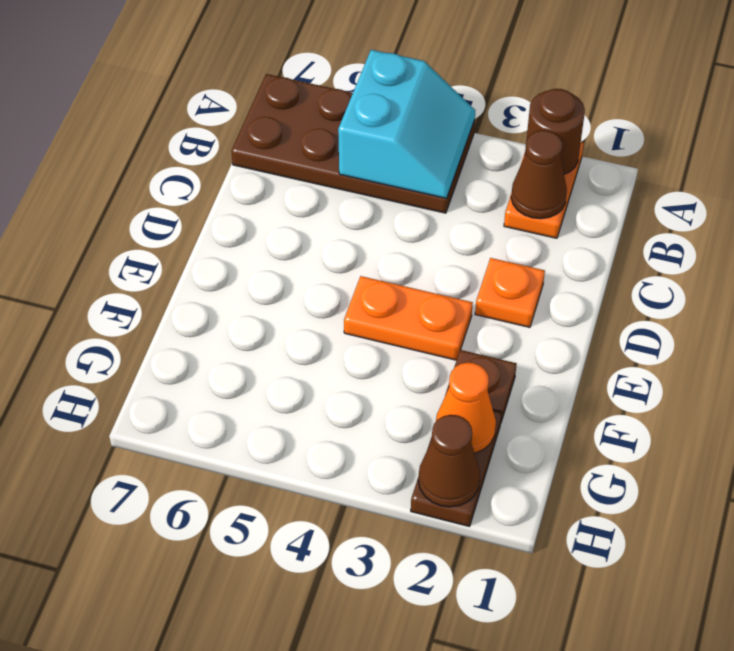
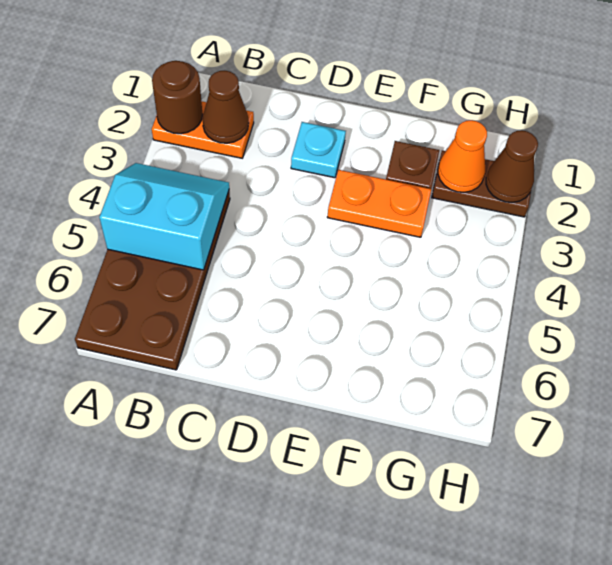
orange 1x1 plate [475,258,545,327] -> cyan 1x1 plate [291,122,346,178]
orange 1x2 plate [344,276,473,360] -> orange 1x2 plate turned to [327,170,431,237]

